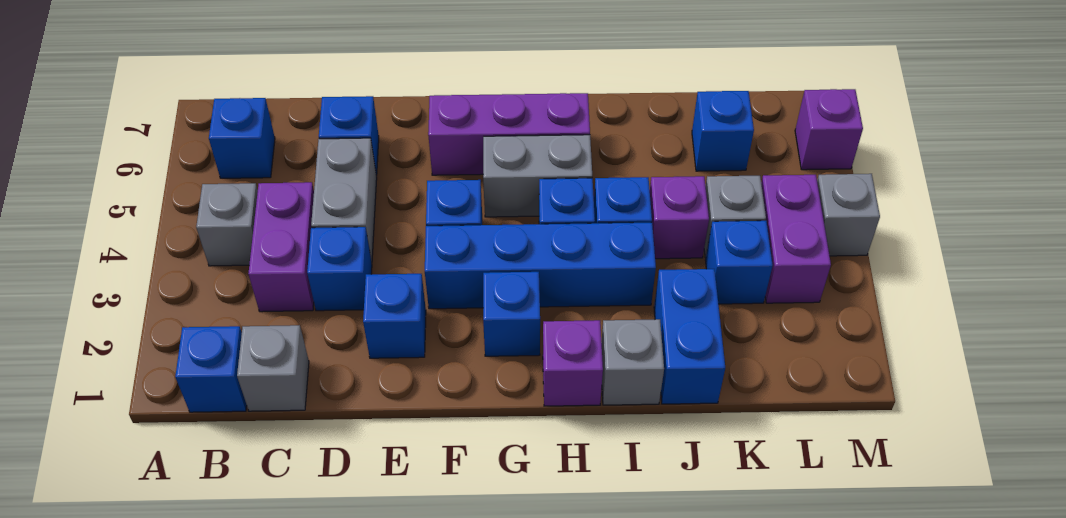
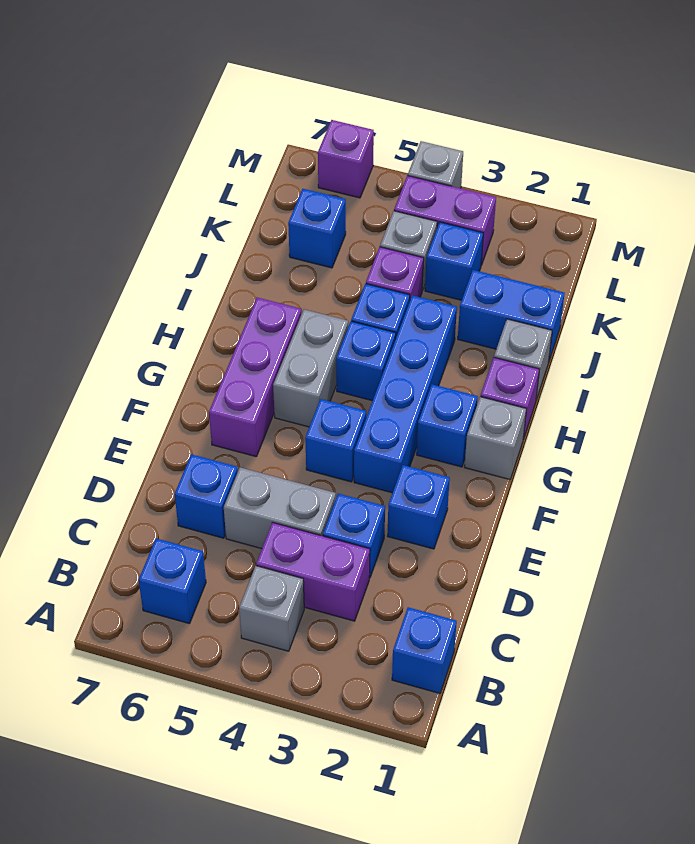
grey 1x1 brick [237,325,309,411] -> grey 1x1 brick moved to [465,397,526,480]

